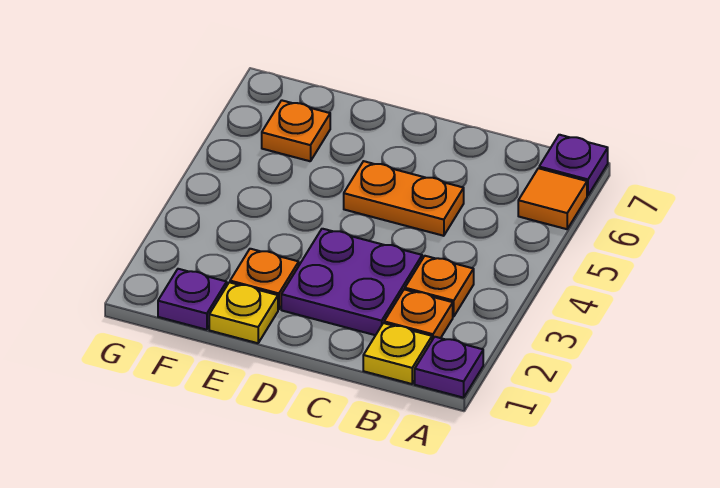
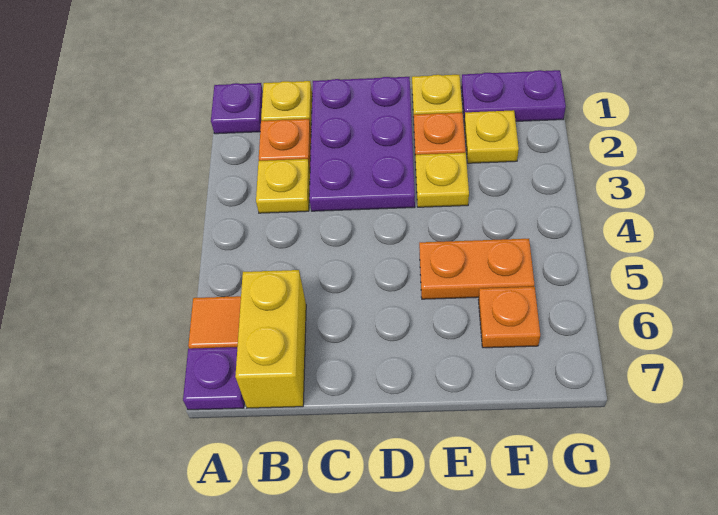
orange 1x1 plate [405,256,474,317] -> yellow 1x1 plate [256,159,310,213]
none -> yellow 1x2 brick [235,270,306,408]
purple 2x2 plate [281,229,422,335] -> purple 2x3 plate [309,77,415,211]
orange 1x2 plate [344,161,464,236] -> orange 1x2 plate moved to [419,239,534,299]
none -> yellow 1x1 plate [416,153,469,207]
purple 1x1 plate [158,269,227,330] -> purple 1x2 plate [461,70,566,123]
none -> yellow 1x1 plate [464,110,519,163]

